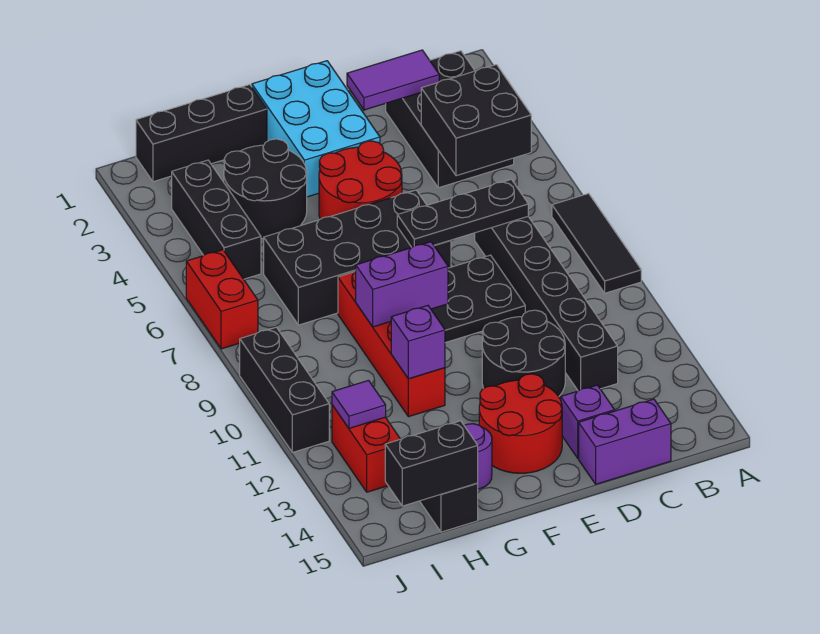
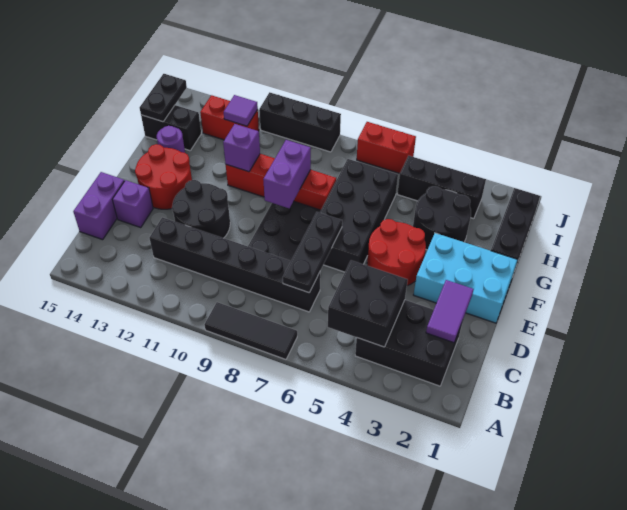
black 1x2 brick [385,421,478,506] -> black 1x2 plate [140,74,187,122]

